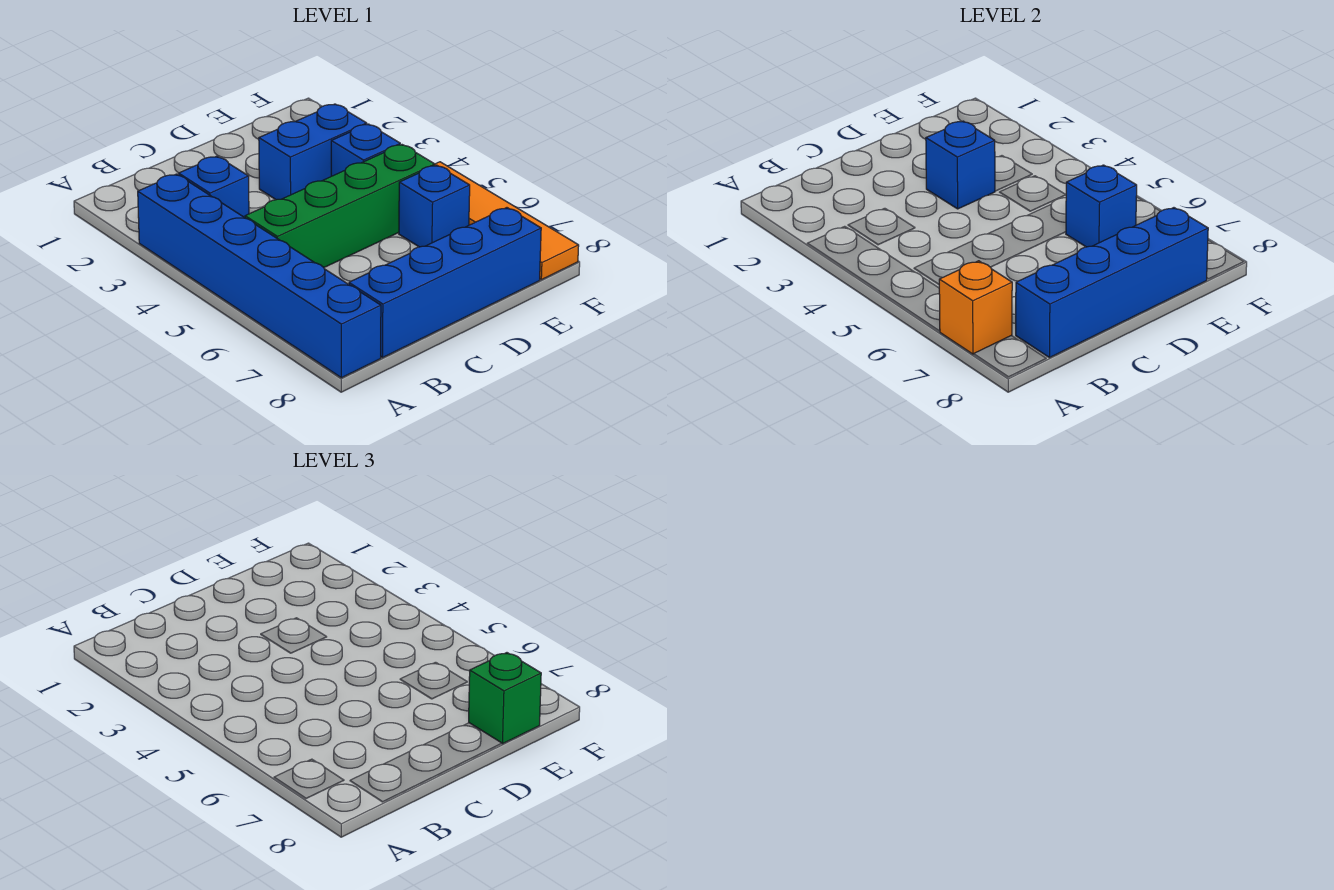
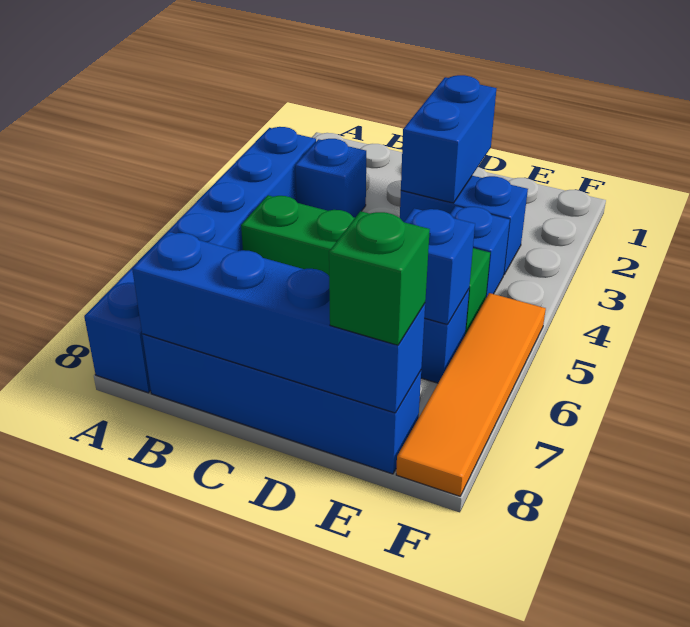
orange 1x1 brick [939,261,1012,354] -> none
blue 1x1 brick [926,121,995,209] -> blue 1x2 brick [401,75,497,203]

